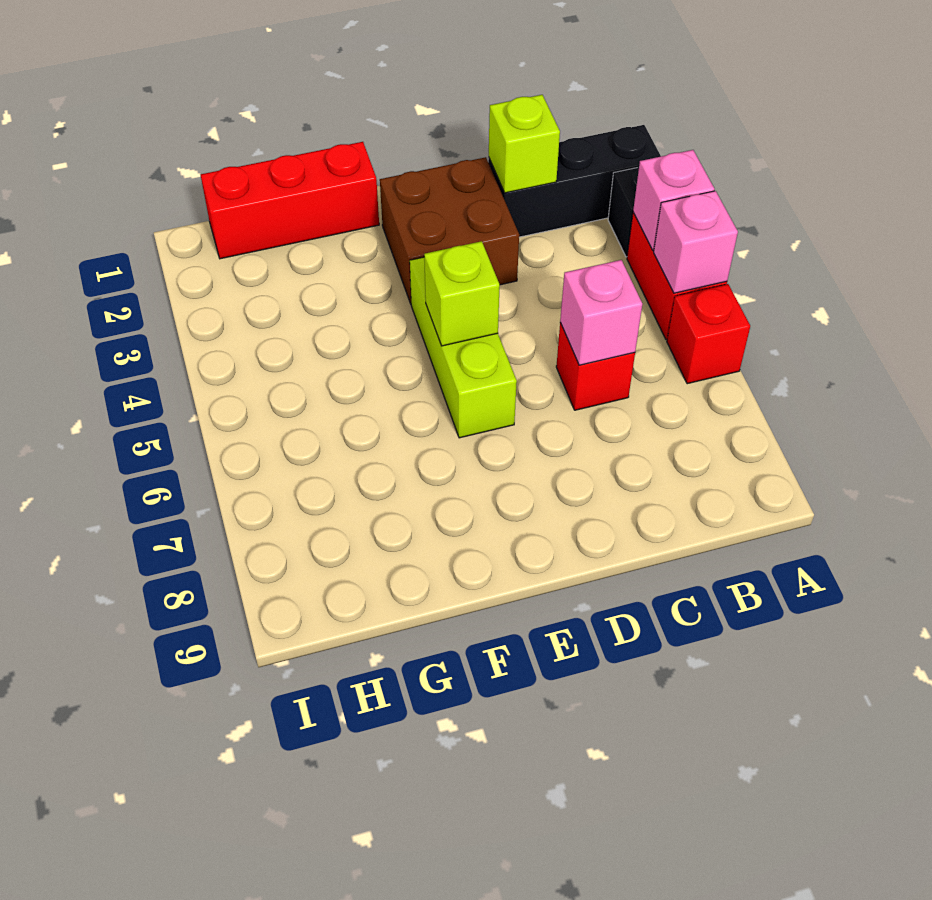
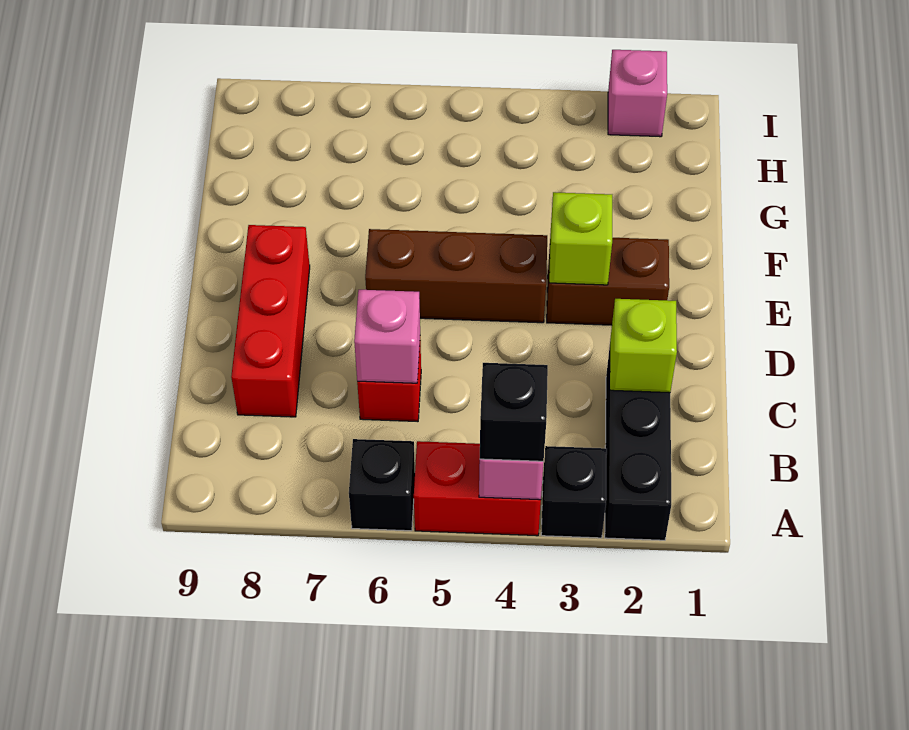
none -> black 1x1 brick [480,363,548,461]
pink 1x1 brick [654,191,738,293] -> pink 1x1 brick moved to [608,50,667,137]
red 1x1 brick [667,284,750,384] -> black 1x1 brick [349,439,415,531]
brown 2x2 brick [380,157,519,303] -> brown 1x2 brick [547,238,669,325]
lime 1x3 brick [410,257,517,438] -> brown 1x3 brick [365,229,547,323]
lime 1x1 brick [424,241,500,346] -> lime 1x1 brick moved to [549,192,612,285]
red 1x3 brick [201,142,379,259] -> red 1x3 brick moved to [231,225,310,417]

